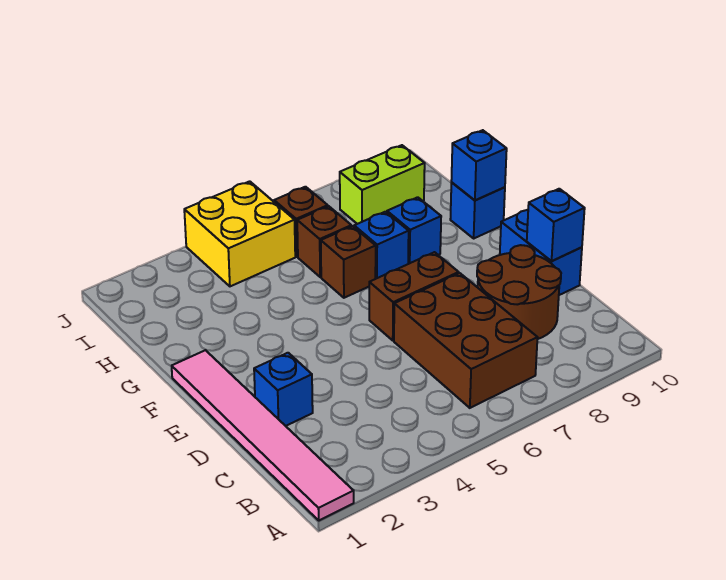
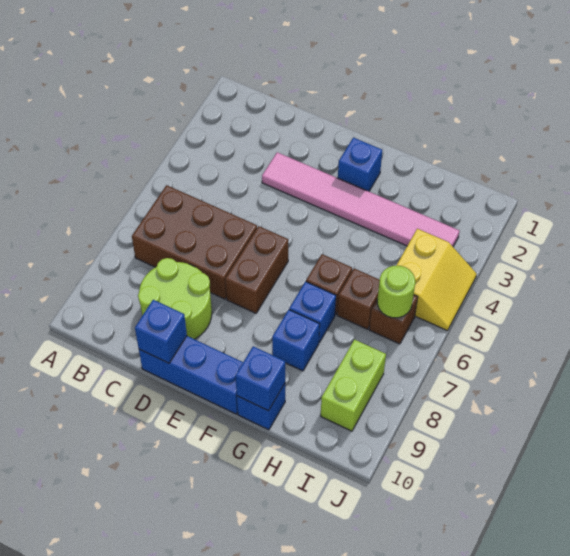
pink 1x6 tile [172,350,354,520] -> pink 1x6 tile moved to [262,152,460,247]
brown 2x2 round brick [477,245,561,339] -> lime 2x2 round brick [138,258,212,339]
blue 1x1 brick [254,353,313,426] -> blue 1x1 brick moved to [338,138,382,191]
blue 1x2 brick [500,210,582,295] -> blue 1x3 brick [139,336,243,414]
yellow 2x2 brick [184,181,295,286] -> yellow 2x2 slope [396,229,477,331]
none -> lime 1x1 round brick [377,266,415,318]

